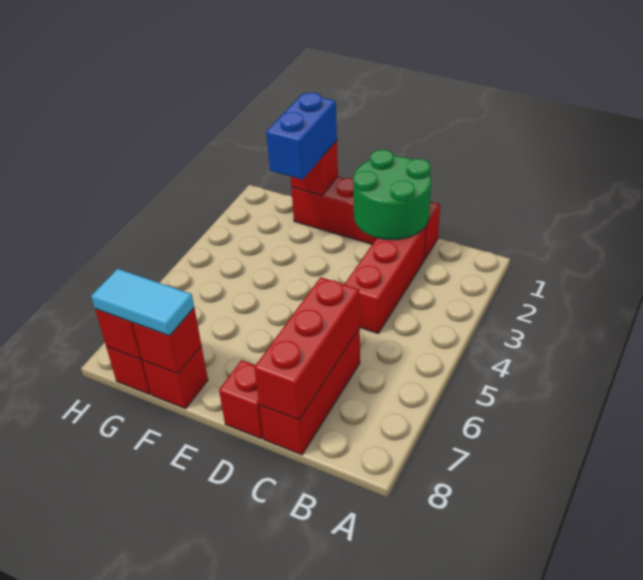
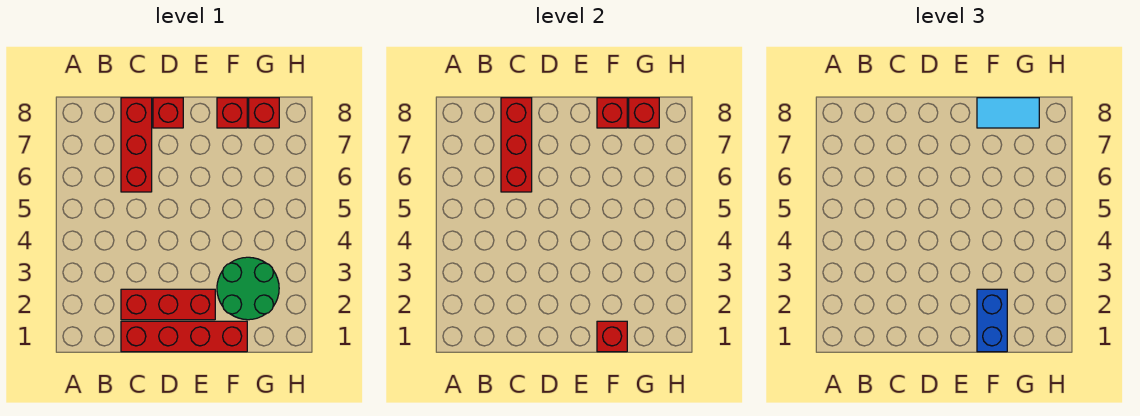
green 2x2 round brick [353,150,431,240] -> green 2x2 round brick moved to [217,257,279,320]
red 1x3 brick [344,226,426,333] -> red 1x3 brick turned to [121,289,215,320]

